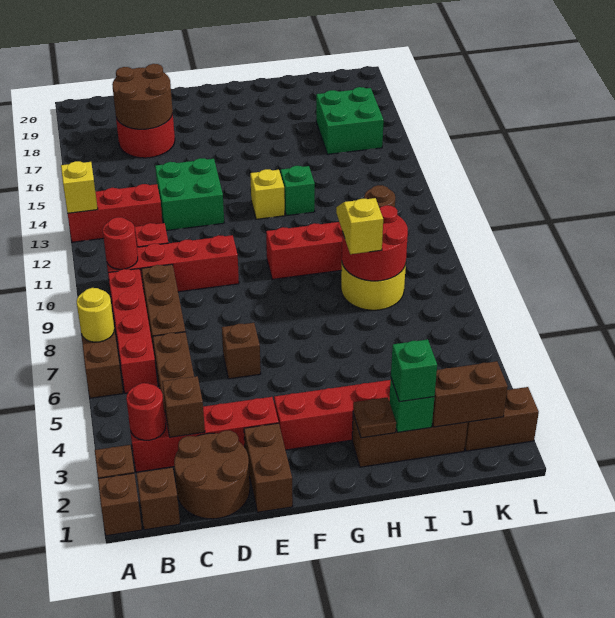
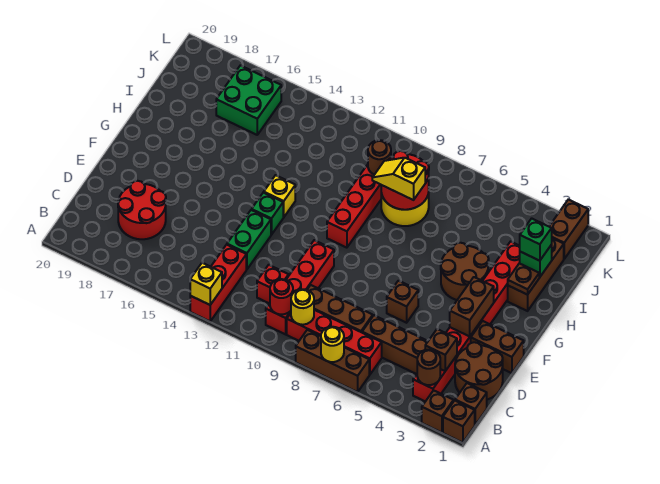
red 1x1 round brick [126,383,166,440] -> brown 1x1 round brick [417,350,440,385]
none -> yellow 1x1 round brick [291,289,314,325]
brown 2x2 round brick [112,64,173,129] -> brown 2x2 round brick moved to [441,243,489,300]
green 2x2 brick [155,158,224,231] -> green 1x2 brick [227,210,271,269]
green 1x1 brick [281,166,315,216] -> green 1x1 brick moved to [252,192,283,235]
brown 1x2 brick [432,361,508,427] -> brown 1x2 brick moved to [450,277,494,337]

